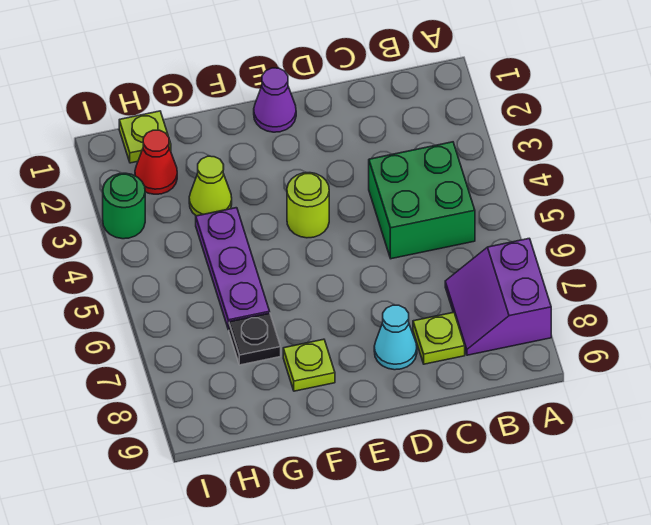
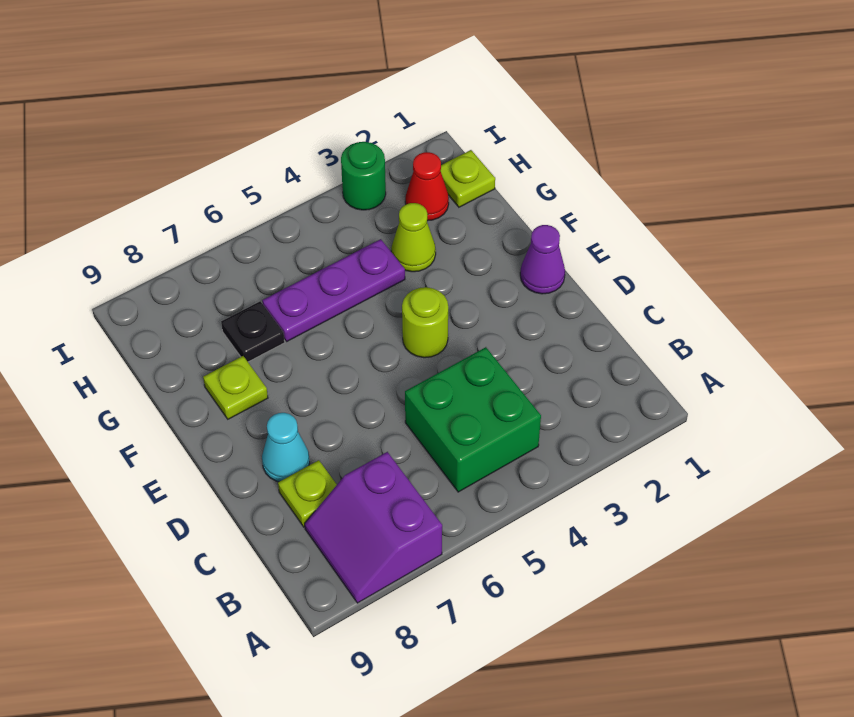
purple 2x2 slope [445,238,551,355] -> purple 2x2 slope turned to [305,452,442,603]

